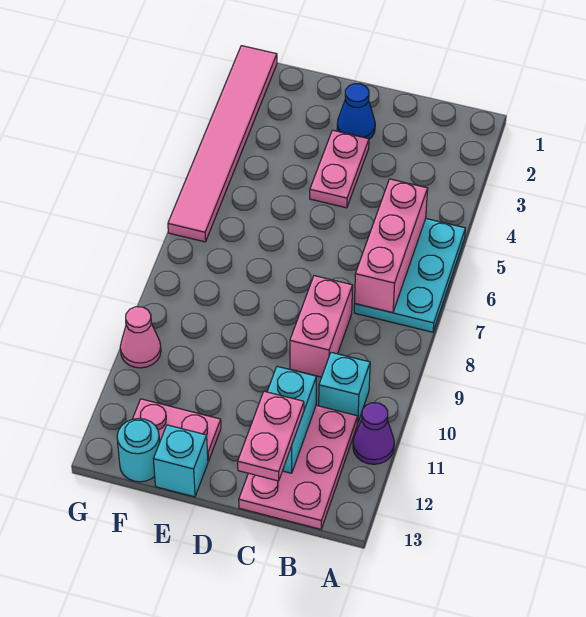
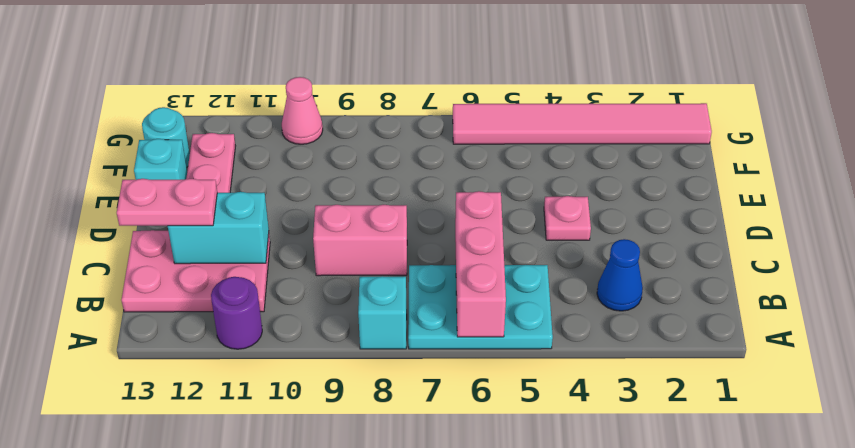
purple 1x1 cone [353,403,394,464] -> purple 1x1 round brick [211,277,262,349]
pink 1x3 brick [355,179,428,313] -> pink 1x3 brick turned to [455,191,506,337]
cyan 1x1 brick [319,352,370,423] -> cyan 1x1 brick moved to [358,276,407,349]
blue 1x1 cone [337,84,375,139] -> blue 1x1 cone moved to [597,239,643,311]
pink 1x2 plate [310,130,369,208] -> pink 1x1 plate [544,196,591,240]

